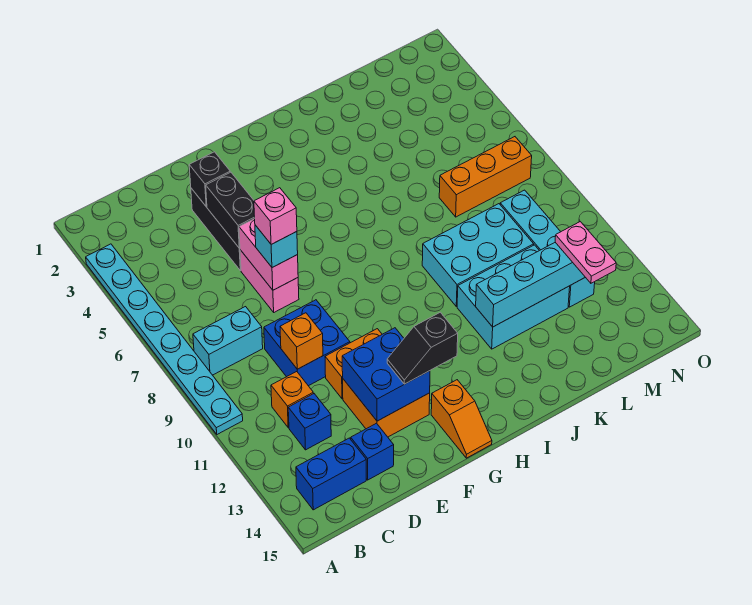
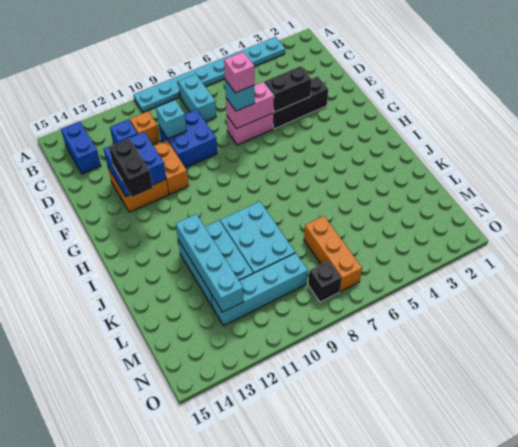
orange 1x1 brick [280,313,323,369] -> cyan 1x1 brick [156,100,187,139]
blue 1x1 brick [351,423,394,480] -> none
black 1x1 brick [189,152,230,207] -> black 1x1 brick moved to [308,261,342,302]
black 1x2 slope [387,312,458,384] -> black 1x2 brick [109,139,153,197]
orange 1x2 slope [431,380,492,458] -> none
pink 1x2 plate [555,222,616,283] -> none

